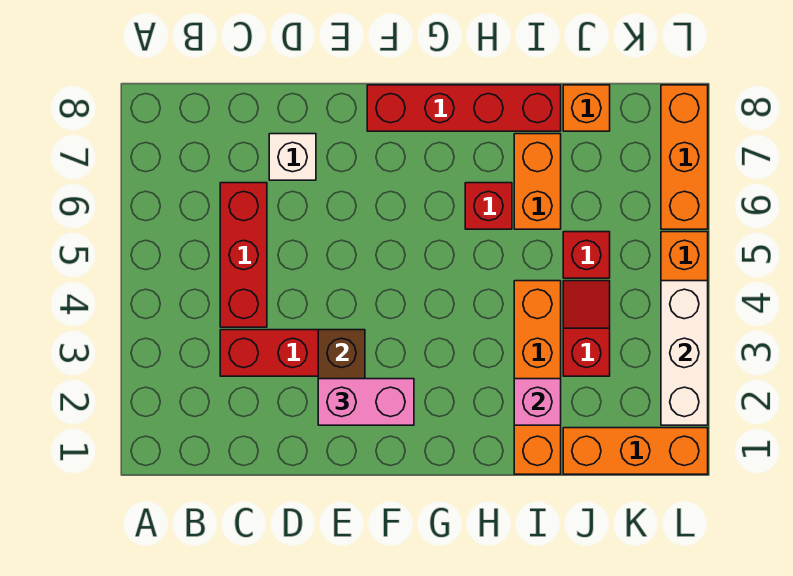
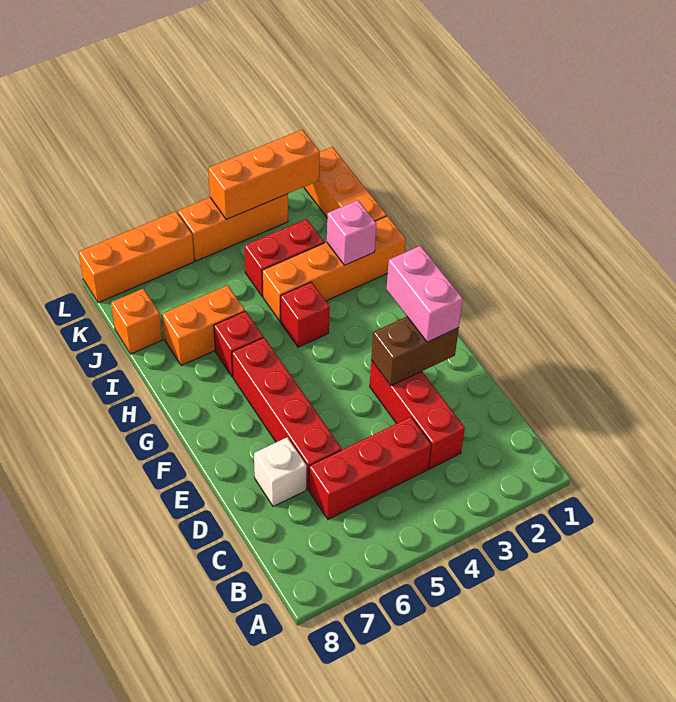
red 1x4 brick [367,85,561,131] -> red 1x4 brick moved to [232,338,342,489]
red 1x2 slope [563,281,610,376] -> red 1x2 brick [244,219,324,296]
red 1x1 brick [563,232,610,278] -> red 1x1 brick moved to [281,282,330,347]
white 1x3 brick [661,281,708,425] -> orange 1x3 brick [208,130,320,220]

